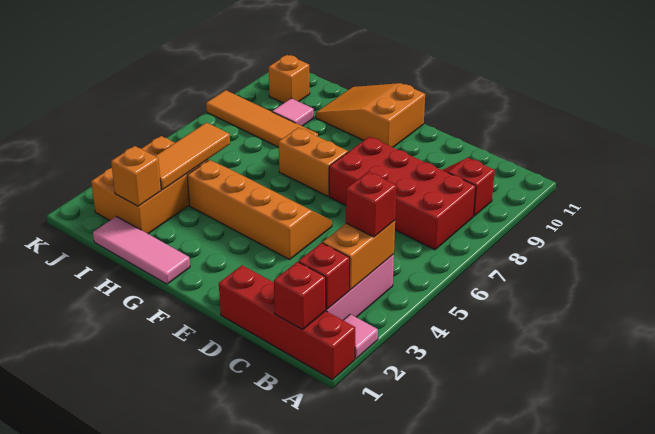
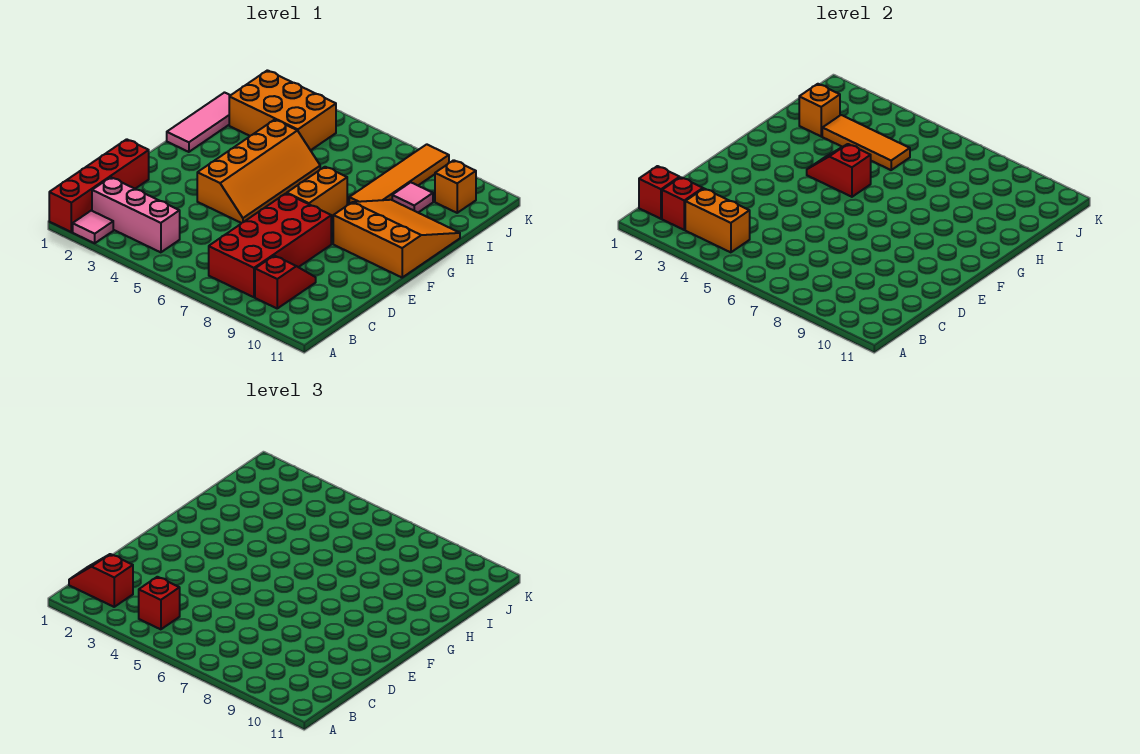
none -> red 1x2 slope [69,554,133,607]
orange 2x3 slope [316,83,425,147] -> orange 3x3 slope [333,200,460,277]
none -> red 1x2 slope [807,144,871,197]

